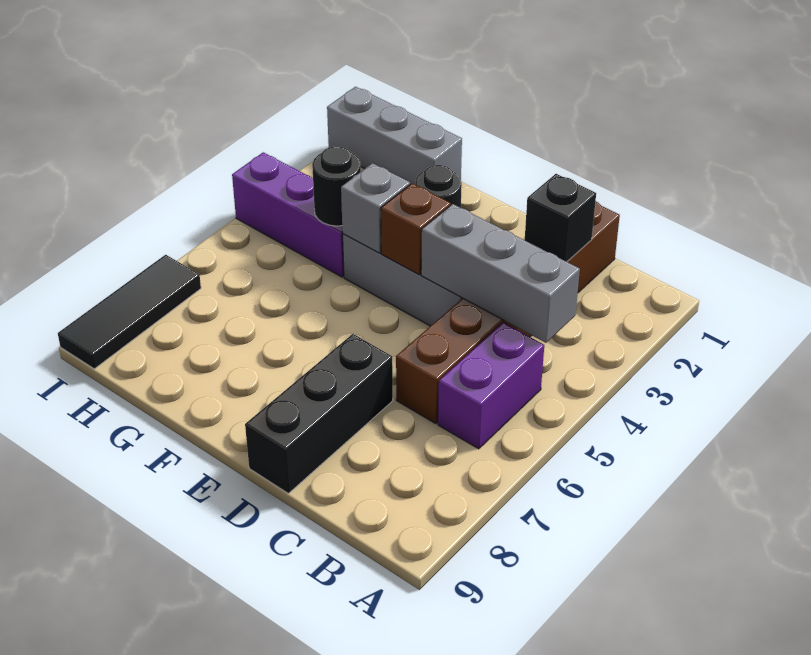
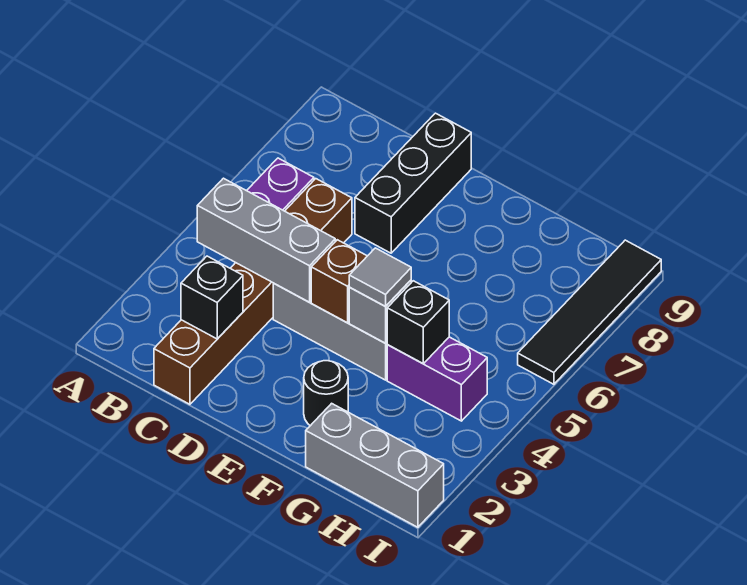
none -> grey 1x1 tile [349,248,411,307]
purple 1x3 brick [232,152,344,277] -> purple 1x2 brick [387,337,487,421]
black 1x1 round brick [312,146,361,226] -> black 1x1 brick [387,281,449,364]
black 1x3 tile [58,255,201,369] -> black 1x4 tile [518,240,661,384]

